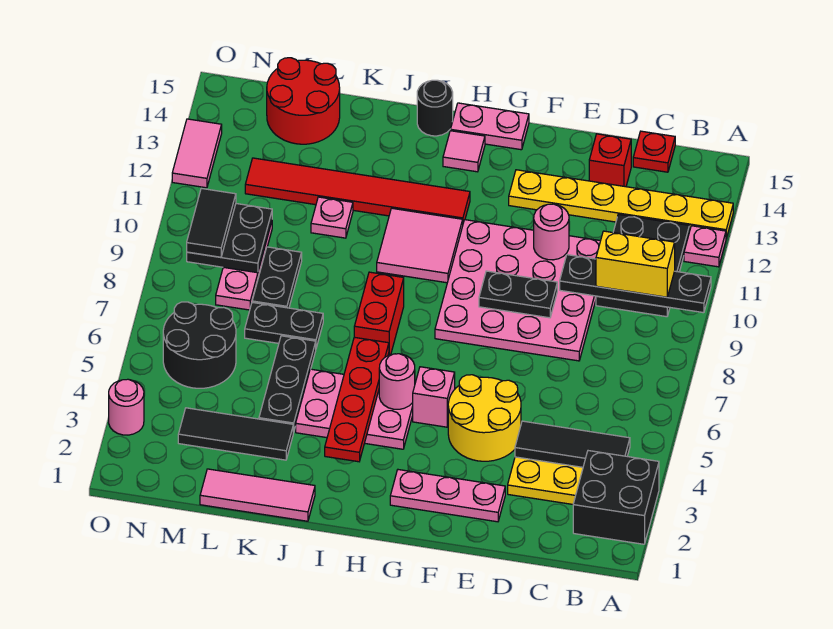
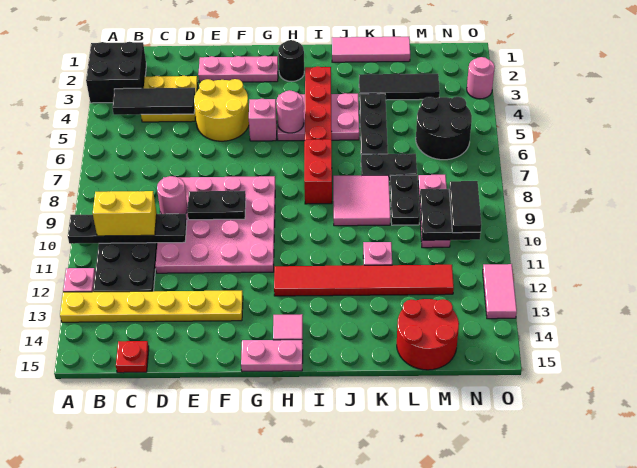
red 1x1 brick [589,134,631,187] -> none
pink 1x1 round brick [534,204,569,260] -> pink 1x1 round brick moved to [157,176,188,214]
pink 2x2 tile [377,208,463,283] -> pink 2x2 tile moved to [333,175,390,226]
black 1x1 round brick [417,80,453,136] -> black 1x1 round brick moved to [278,40,304,82]

